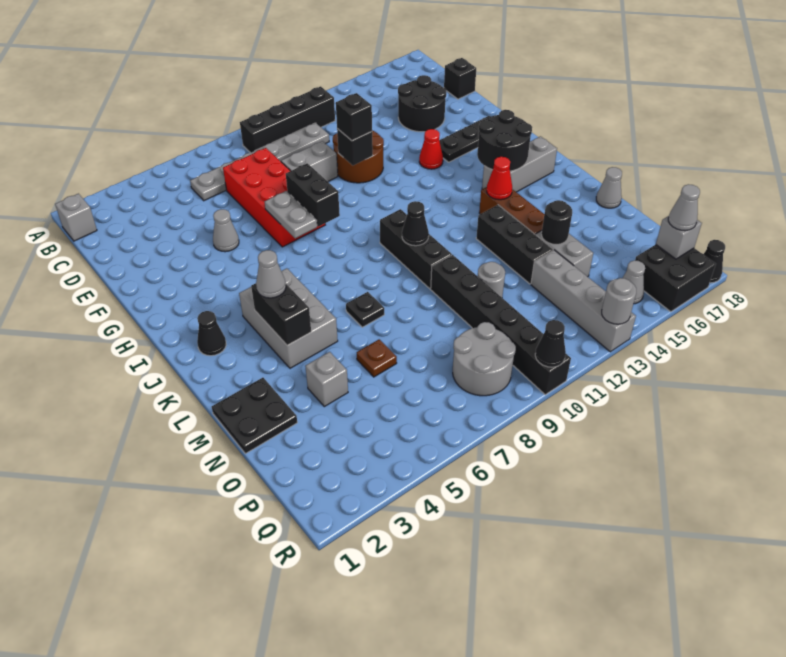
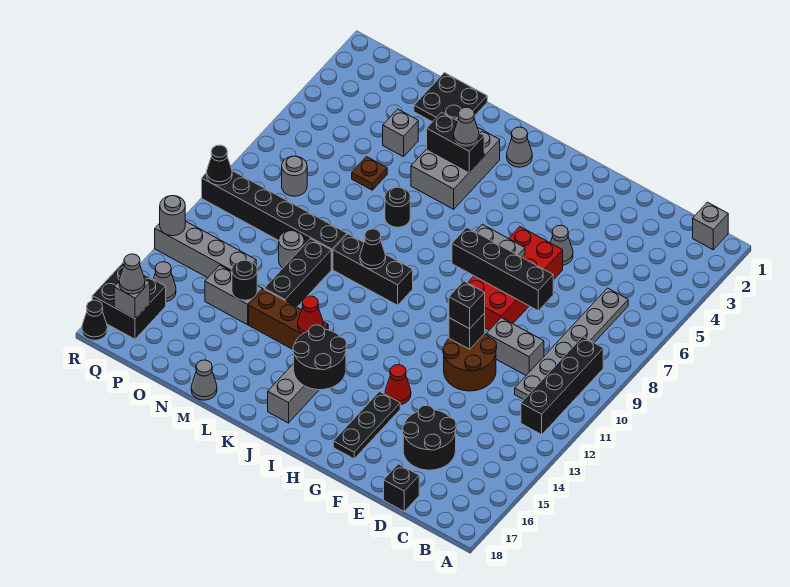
red 2x4 brick [223,148,325,247] -> red 2x4 brick turned to [468,227,563,330]
grey 1x2 brick [281,141,338,181] -> grey 1x2 brick turned to [486,318,544,375]
black 1x2 brick [286,163,340,227] -> black 1x4 brick [452,228,553,311]
black 1x1 cone [197,311,226,356] -> grey 1x1 cone [507,127,532,167]
grey 2x3 brick [239,268,338,368] -> grey 2x3 brick turned to [411,116,500,209]
black 1x1 plate [346,292,384,327] -> black 1x1 round brick [385,187,410,227]
black 1x3 brick [476,205,553,284] -> black 1x3 brick turned to [264,239,331,307]
grey 2x2 round brick [453,322,516,396] -> grey 1x1 round brick [282,156,307,196]

